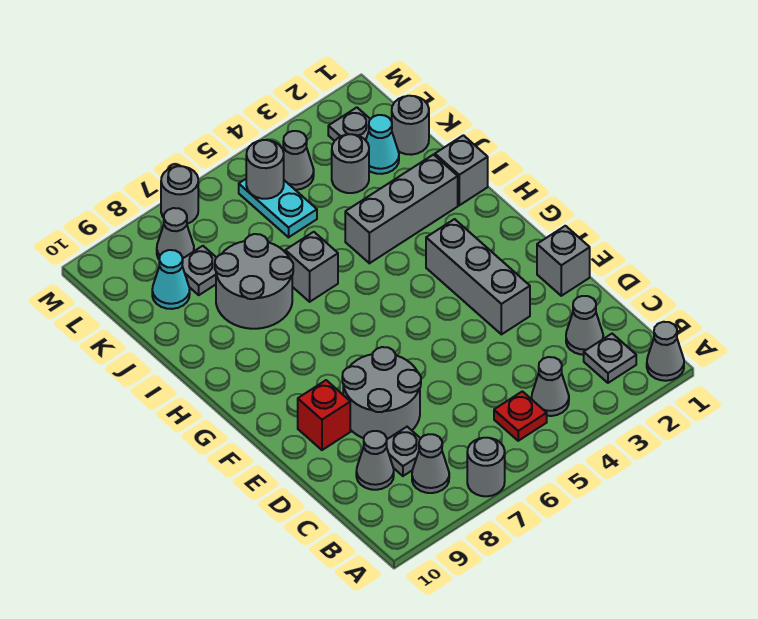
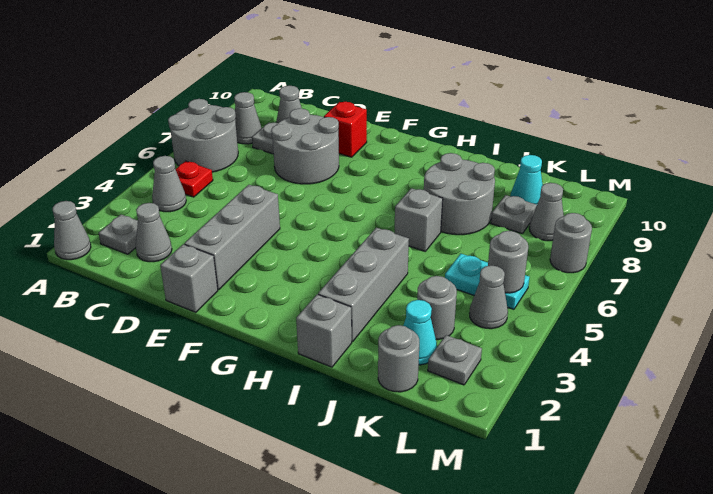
grey 1x1 round brick [467,438,505,496] -> grey 2x2 round brick [168,99,238,172]
grey 1x3 brick [426,219,530,334] -> grey 1x3 brick turned to [184,185,280,290]

